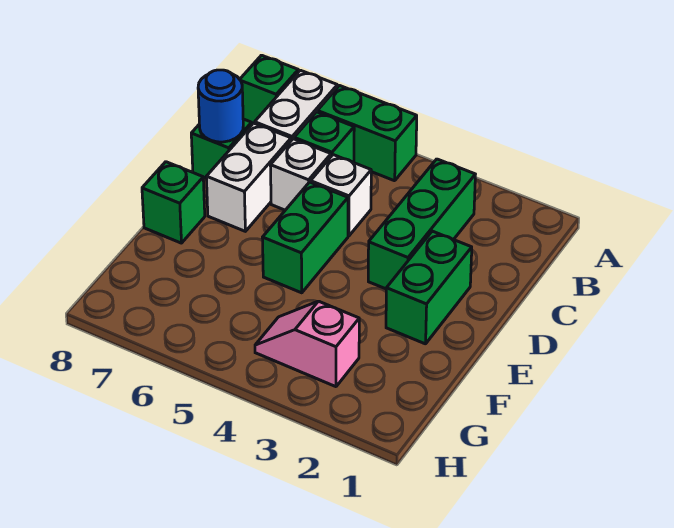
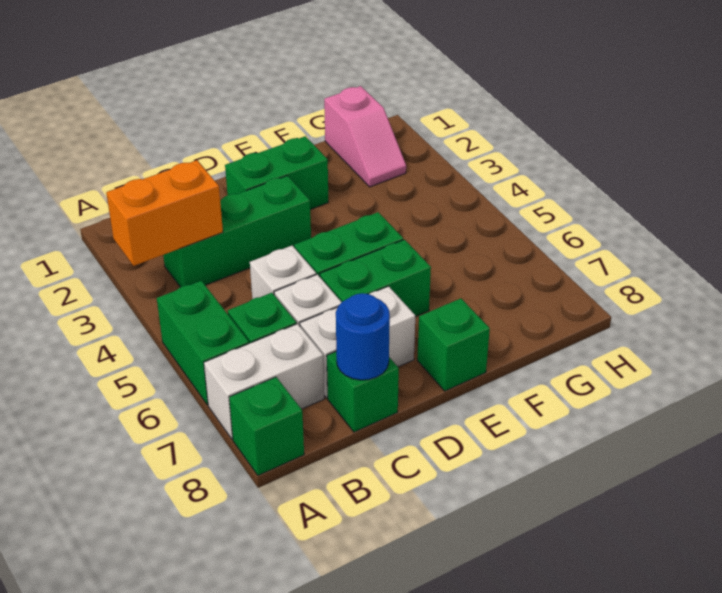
none -> orange 1x2 brick [106,160,223,266]
none -> green 1x2 brick [320,240,431,317]
pink 1x2 slope [255,301,359,387] -> pink 1x2 slope moved to [324,86,406,187]

